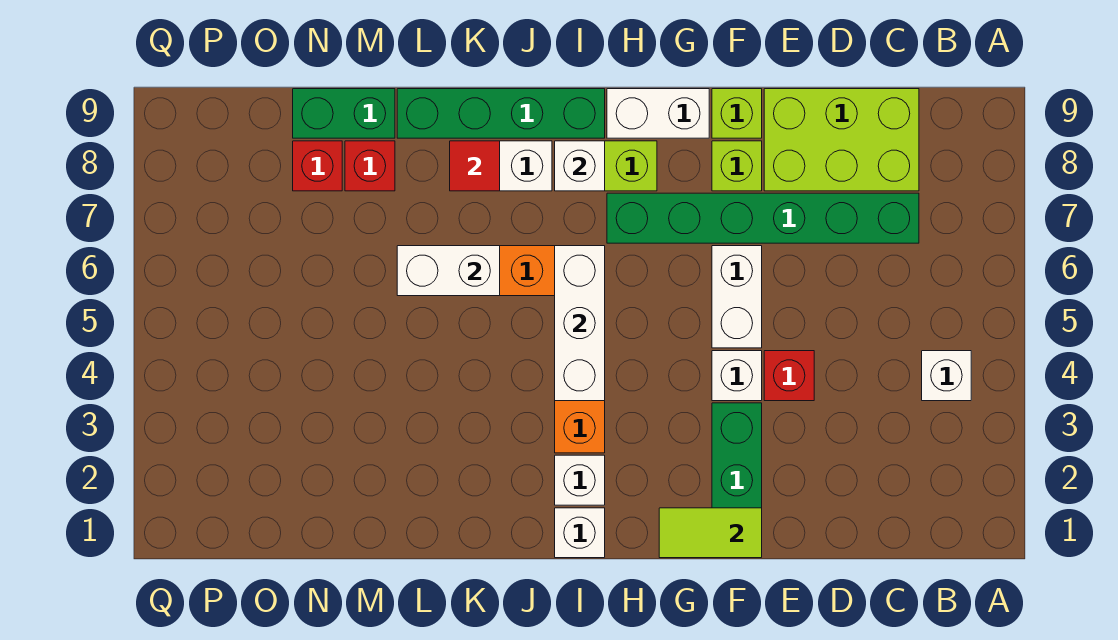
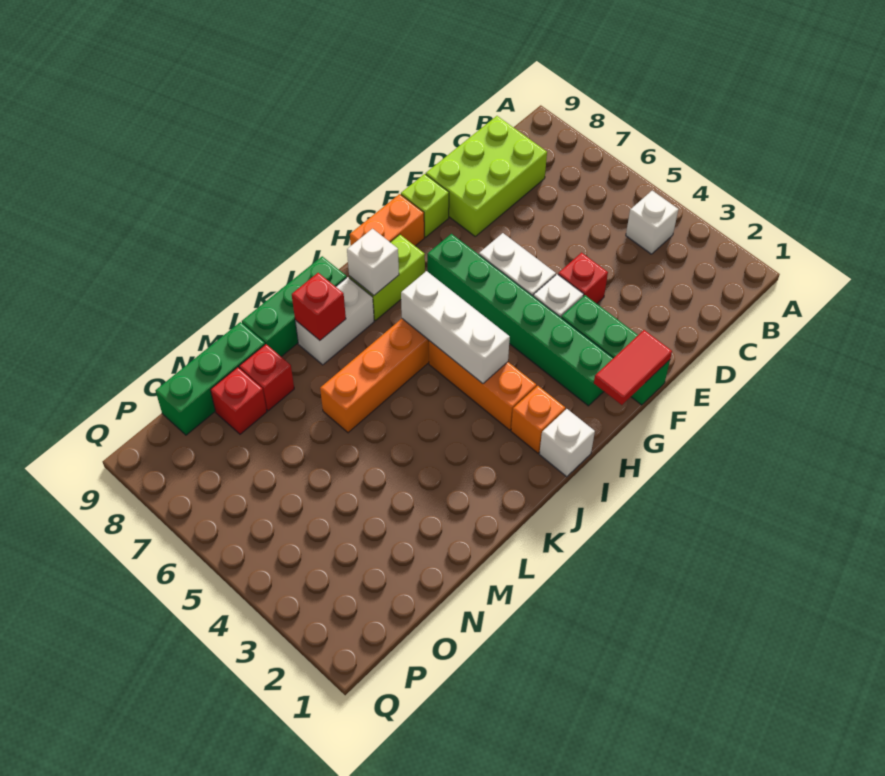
green 1x6 brick [607,193,919,243] -> green 1x6 brick turned to [427,234,613,406]
lime 1x2 tile [659,508,762,558] -> red 1x2 tile [594,330,672,405]
lime 1x1 brick [712,141,762,191] -> none
white 1x2 brick [607,89,709,138] -> orange 1x2 brick [350,194,424,246]
white 1x1 brick [555,455,605,505] -> orange 1x1 brick [511,386,565,453]
green 1x4 brick [397,89,605,138] -> green 1x3 brick [242,256,347,357]
white 1x2 brick [397,246,500,296] -> none
red 1x1 tile [450,141,500,191] -> red 1x1 brick [292,273,346,340]
green 1x2 brick [293,89,395,138] -> green 1x3 brick [155,322,265,435]

